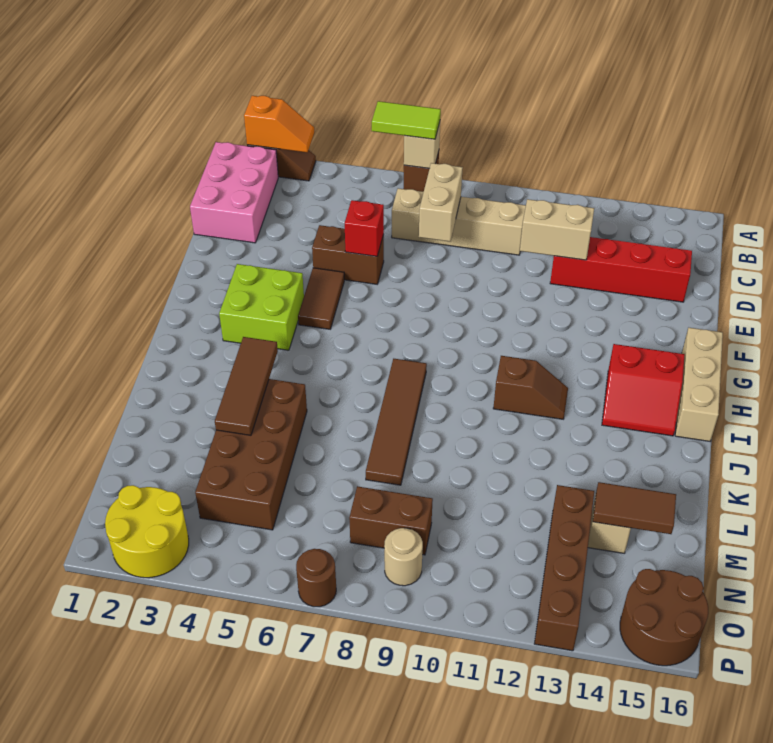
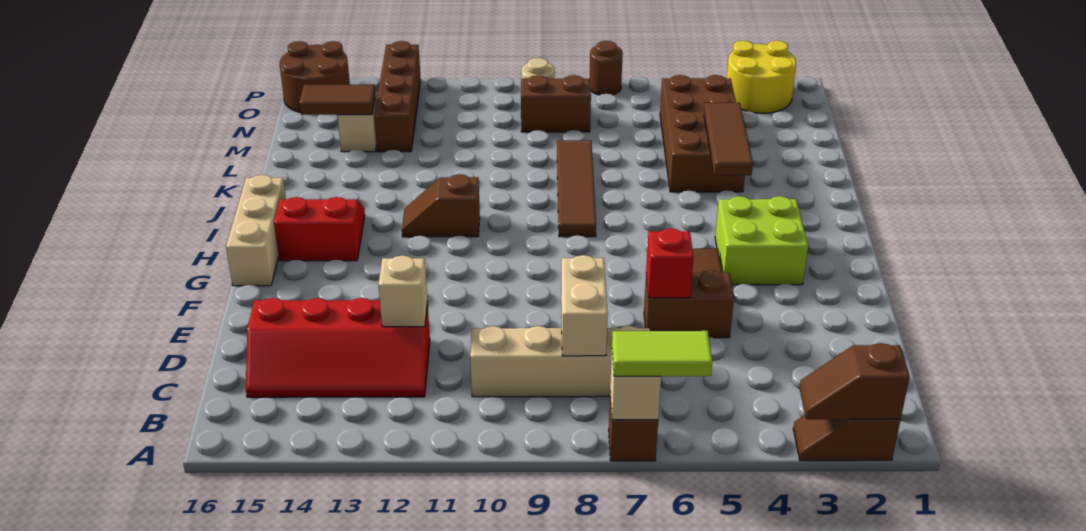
orange 1x2 slope [244,96,314,152] -> brown 1x2 slope [799,343,910,419]
pink 2x3 brick [190,142,278,243] -> none
tan 1x2 brick [520,199,594,260] -> tan 1x1 brick [378,255,427,327]

